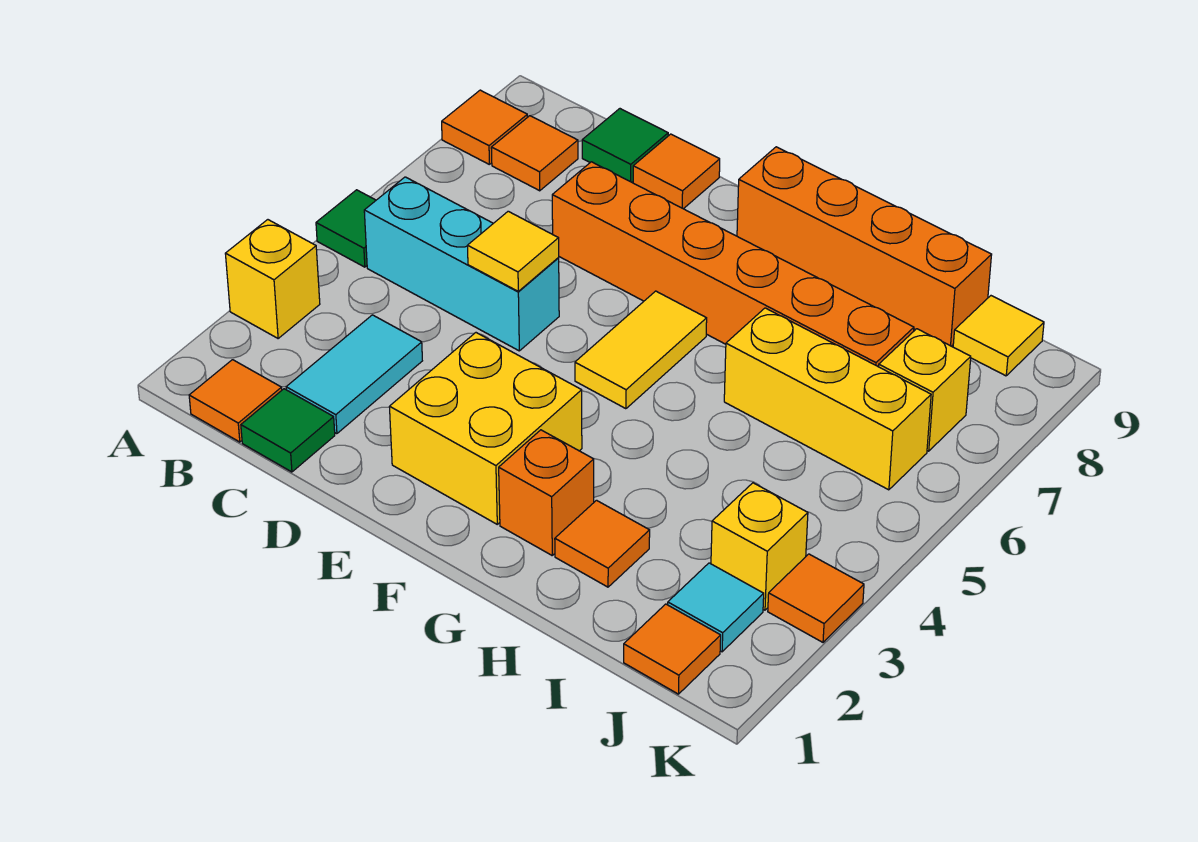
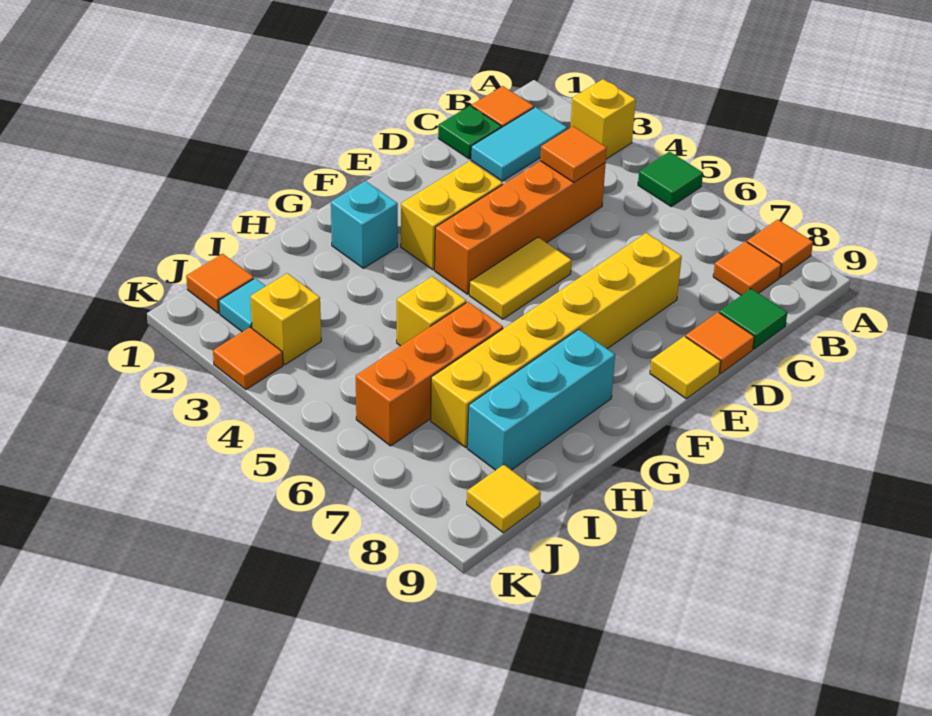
cyan 1x3 brick [364,177,559,351] -> cyan 1x3 brick moved to [467,329,615,470]
green 1x1 tile [241,389,335,472] -> green 1x1 plate [438,106,501,159]
cyan 1x2 tile [286,315,422,434] -> cyan 1x2 tile turned to [471,107,567,181]
yellow 1x1 tile [467,211,559,291] -> yellow 1x1 tile moved to [650,336,721,399]
orange 1x6 brick [552,162,914,367] -> yellow 1x6 brick [431,233,682,447]
yellow 2x2 brick [389,333,582,524] -> yellow 1x2 brick [401,161,503,270]
yellow 1x2 tile [575,291,707,409] -> yellow 1x2 tile turned to [469,237,572,319]
orange 1x4 brick [737,147,992,346] -> orange 1x4 brick moved to [435,161,606,294]
orange 1x1 brick [499,430,594,555] -> cyan 1x1 brick [331,181,398,268]
orange 1x1 tile [555,500,650,587] -> orange 1x1 tile moved to [540,126,607,182]
yellow 1x3 brick [724,308,931,490] -> orange 1x3 brick [356,302,503,446]
yellow 1x1 brick [879,329,971,451] -> yellow 1x1 brick moved to [397,276,467,346]

